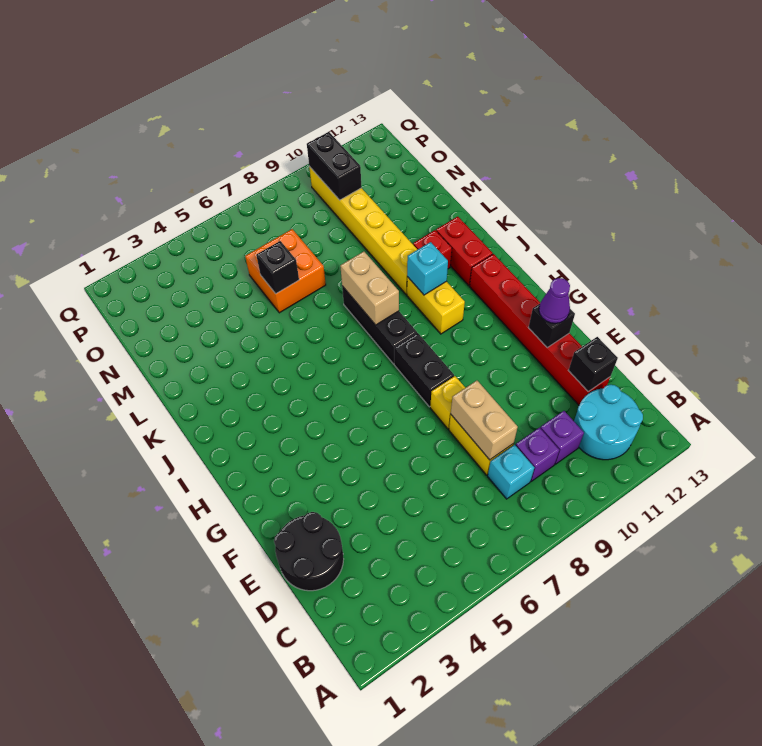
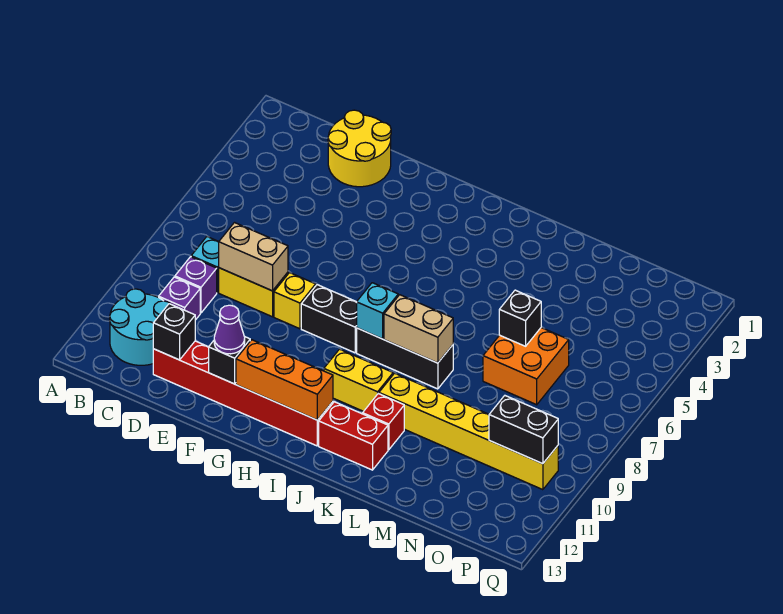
black 2x2 round brick [274,512,344,591] -> yellow 2x2 round brick [328,110,391,187]
none -> orange 1x3 brick [236,340,333,420]
cyan 1x1 brick [407,242,448,295] -> cyan 1x1 brick moved to [357,283,398,339]

